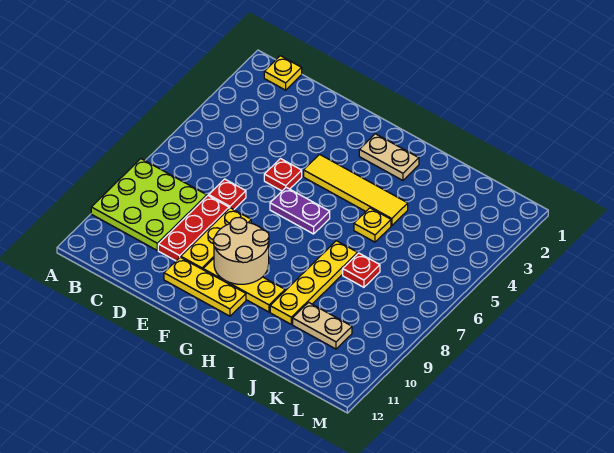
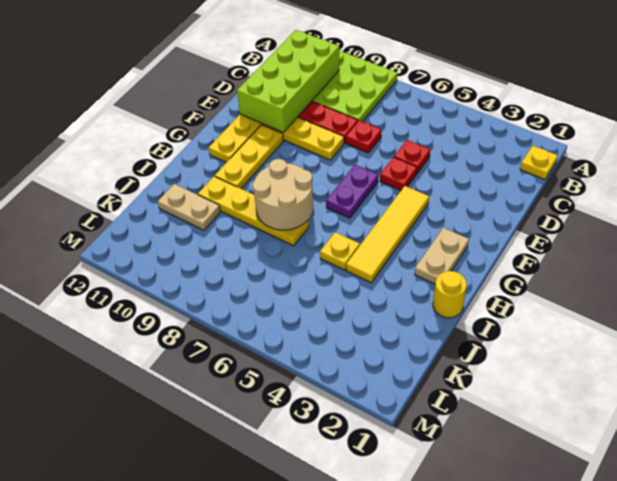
none -> lime 2x4 brick [237,30,339,133]
tan 2x2 round brick [213,217,269,284] -> tan 2x2 round brick moved to [252,159,313,230]
none -> yellow 1x1 round brick [433,271,467,318]
red 1x1 plate [343,253,380,287] -> red 1x1 plate moved to [394,140,430,173]
tan 1x2 plate [293,302,352,349] -> tan 1x2 plate turned to [158,184,220,230]

